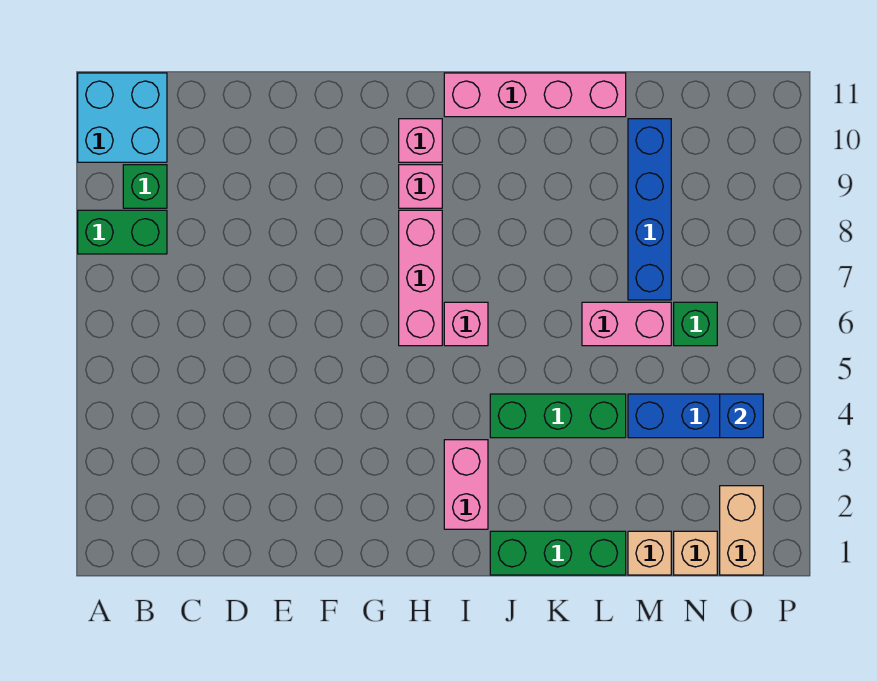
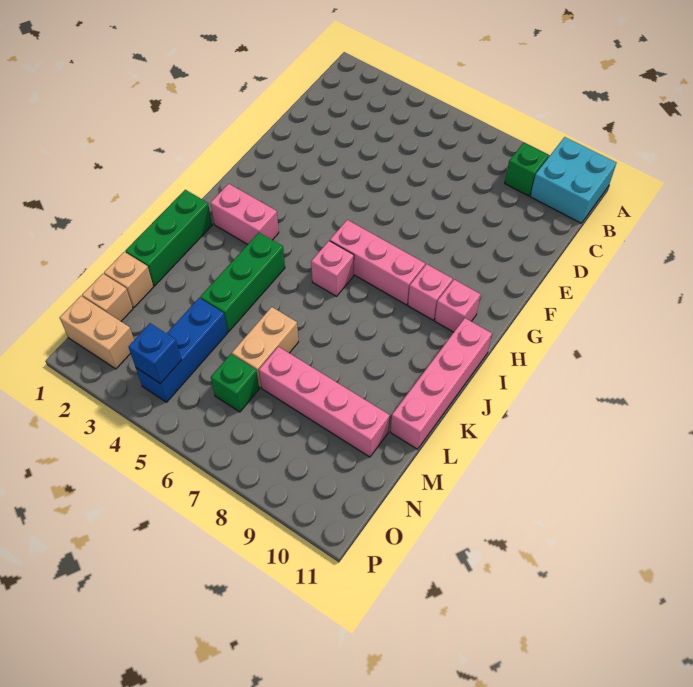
green 1x2 brick [78,210,167,254] -> none
pink 1x2 brick [582,302,671,346] -> tan 1x2 brick [232,307,298,387]
blue 1x4 brick [628,119,671,300] -> pink 1x4 brick [259,347,390,457]

